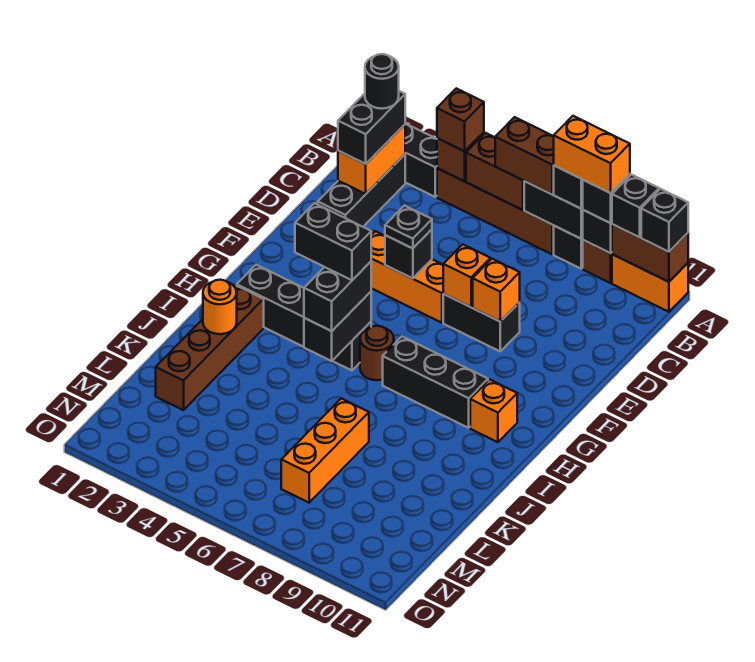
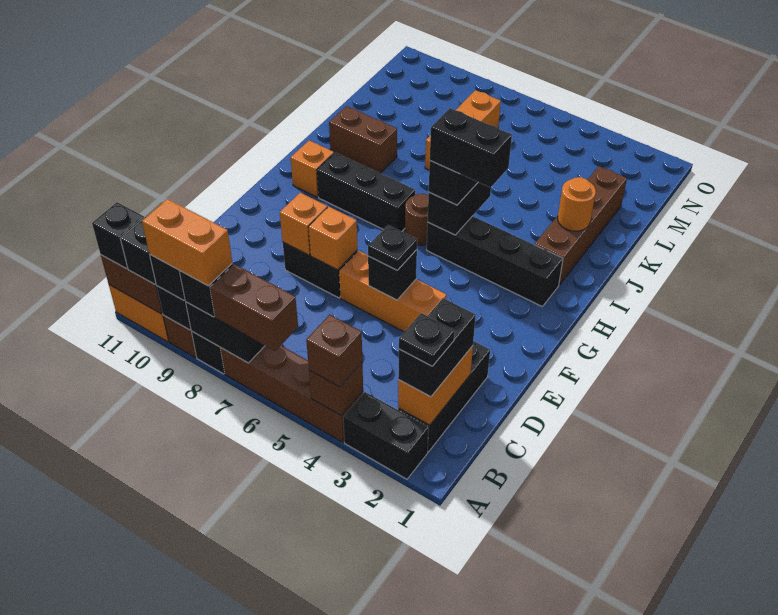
brown 1x2 brick [466,133,524,210] -> brown 1x2 brick moved to [329,106,397,173]
black 1x1 round brick [365,54,399,109] -> black 1x1 plate [399,313,455,366]

